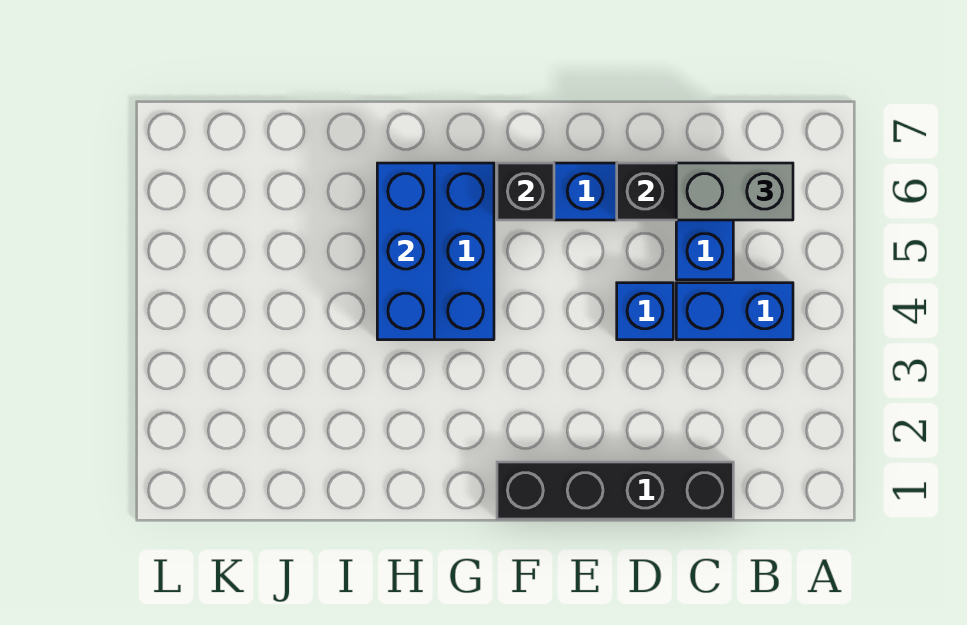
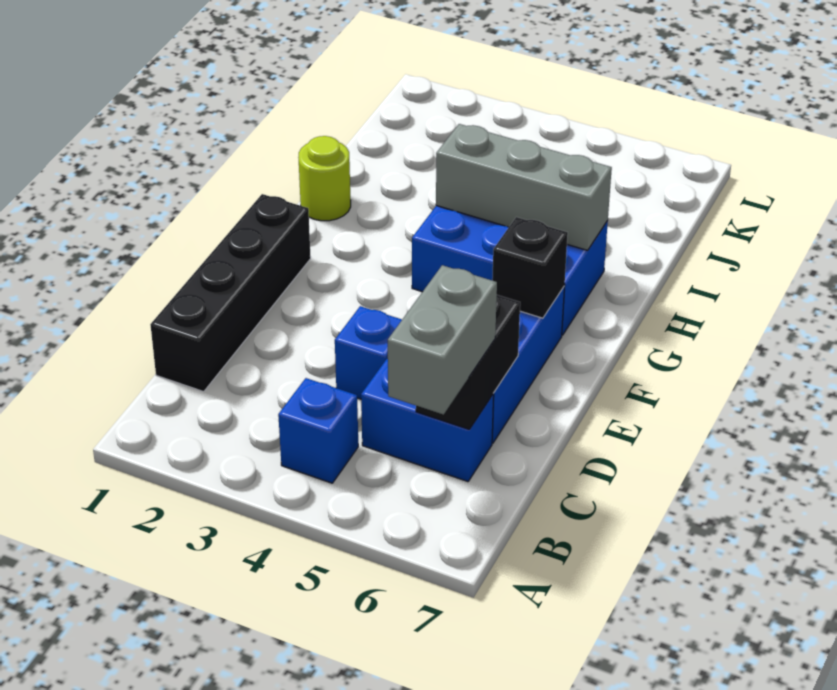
blue 1x2 brick [676,283,793,340] -> blue 1x1 brick [278,378,358,483]
none -> lime 1x1 round brick [298,136,351,221]
blue 1x3 brick [377,163,434,340] -> grey 1x3 brick [436,124,612,250]

